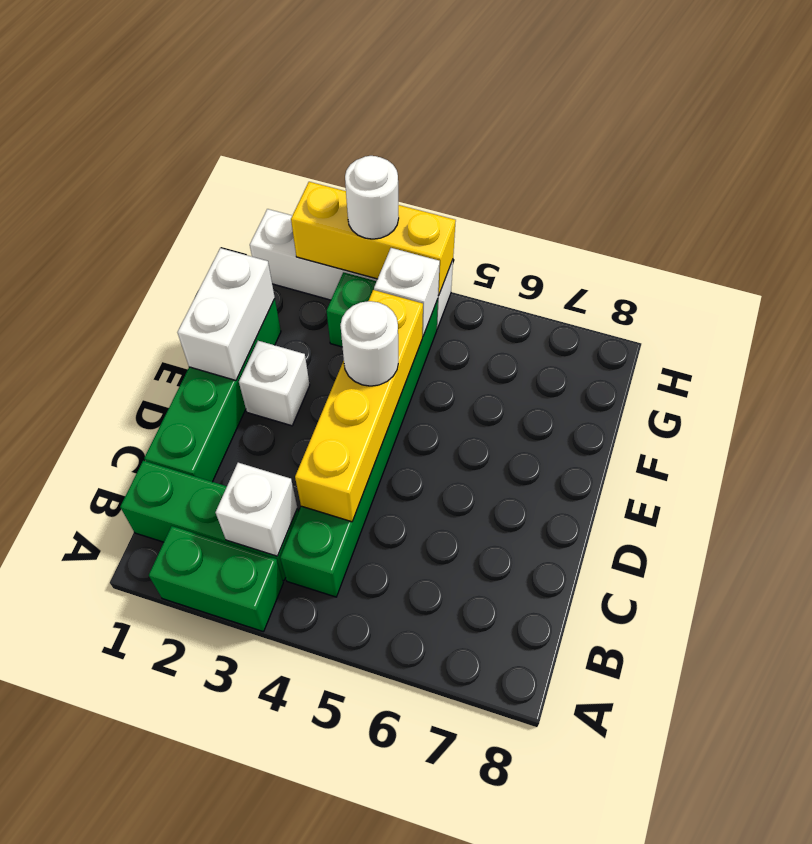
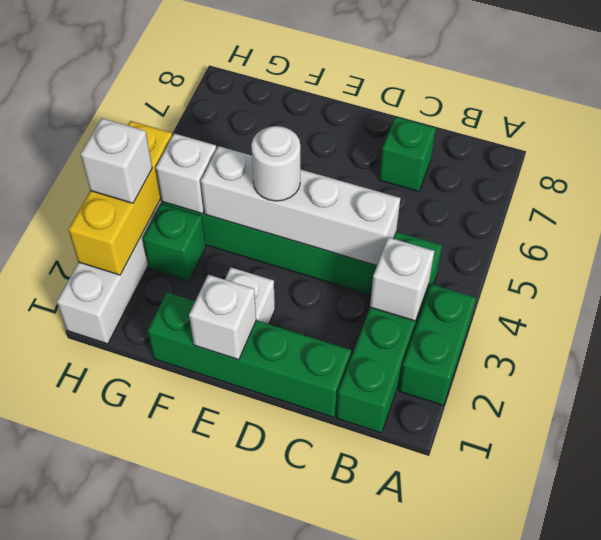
yellow 1x4 brick [295,290,423,522] -> white 1x4 brick [201,146,400,266]
none -> green 1x1 brick [379,117,436,192]
white 1x2 brick [178,248,275,380] -> white 1x1 brick [189,275,256,360]
white 1x1 round brick [345,156,399,239] -> white 1x1 brick [81,118,152,203]

